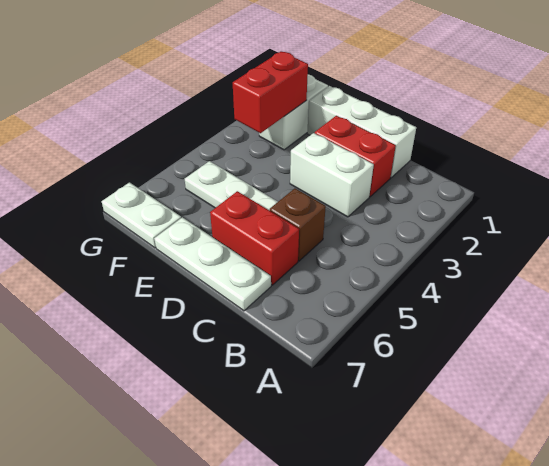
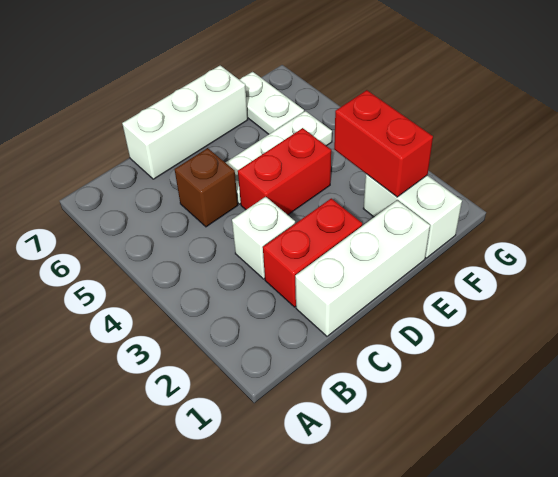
white 1x2 brick [290,133,374,217] -> white 1x1 brick [232,197,295,279]
red 1x2 brick [210,191,299,285] -> red 1x2 brick moved to [238,128,331,215]
white 1x3 plate [154,217,271,311] -> white 1x3 brick [122,65,248,179]
white 1x2 plate [102,183,181,248] -> white 1x2 plate turned to [240,72,304,134]

